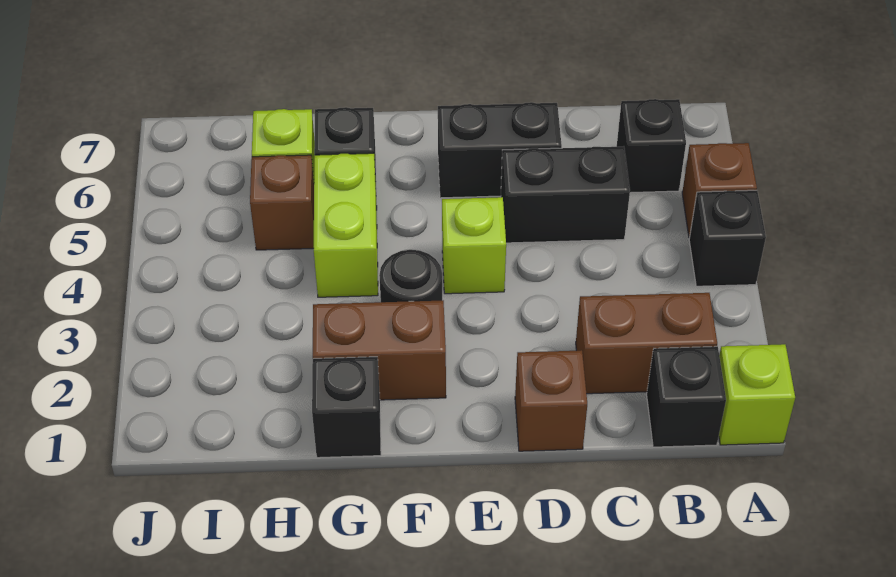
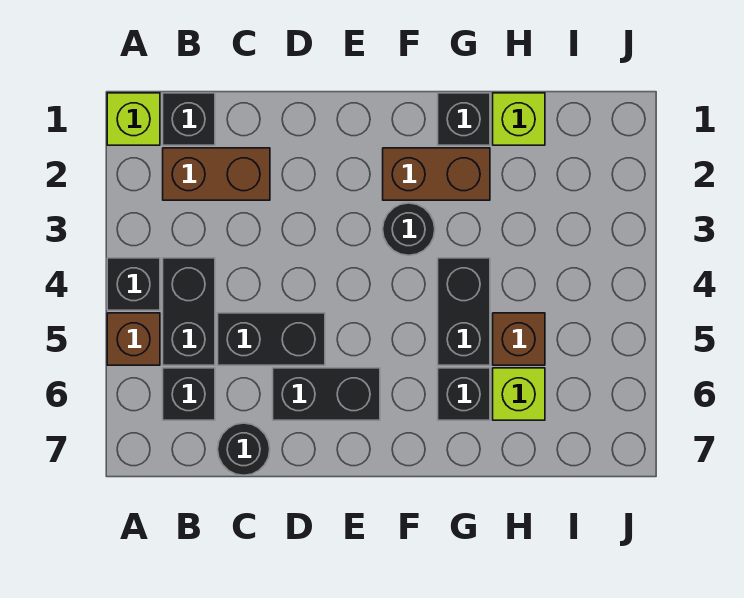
none -> black 1x2 brick [163,258,215,365]
none -> black 1x1 round brick [218,423,270,475]
brown 1x1 brick [515,350,587,451] -> none
lime 1x1 brick [442,197,506,294] -> lime 1x1 brick moved to [493,93,545,145]
lime 1x2 brick [314,153,378,297] -> black 1x2 brick [438,258,490,365]

